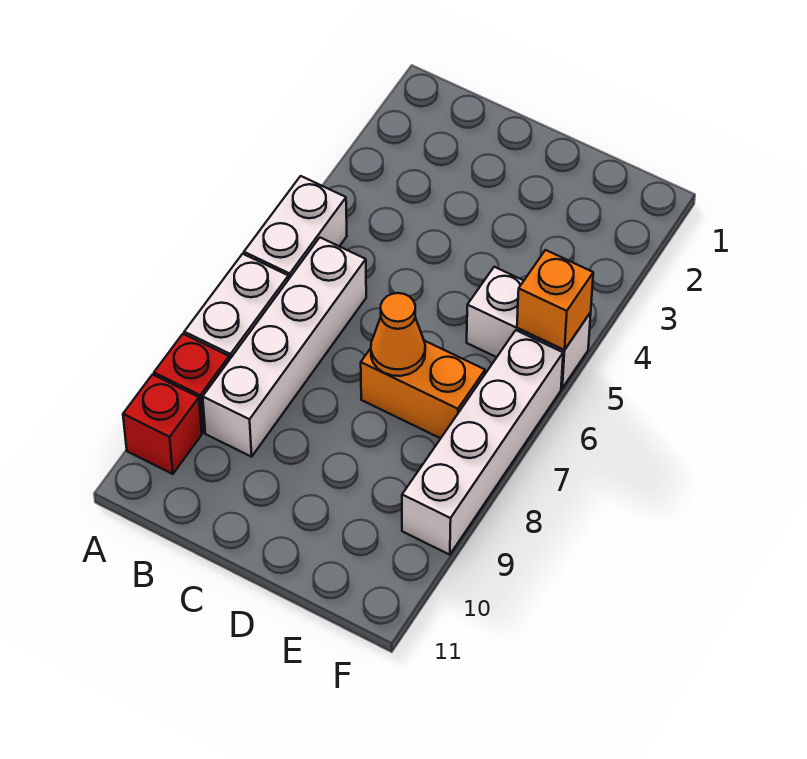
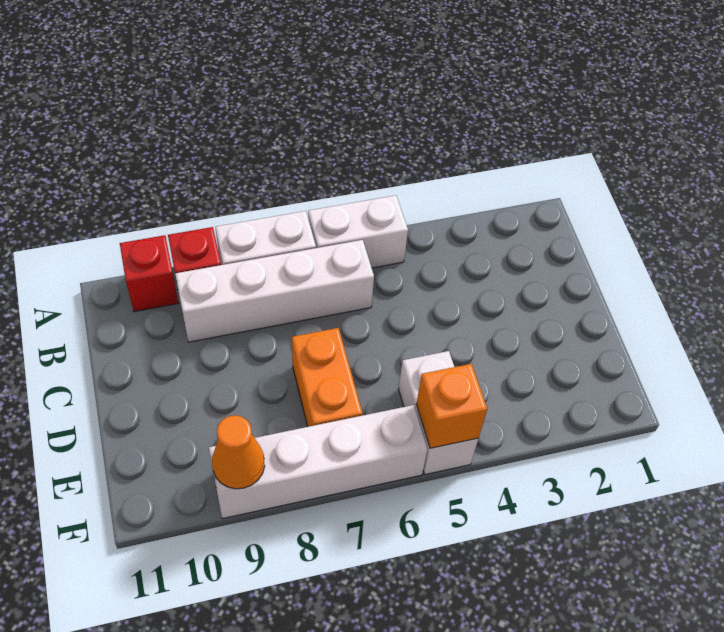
orange 1x1 cone [371,293,425,376] -> orange 1x1 cone moved to [212,415,265,489]

